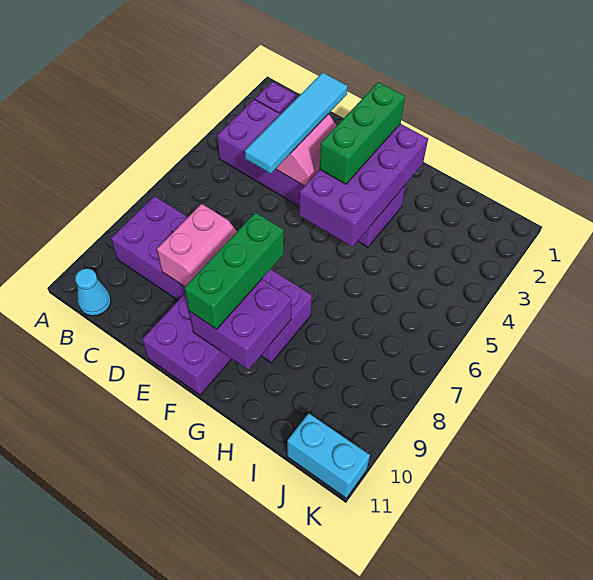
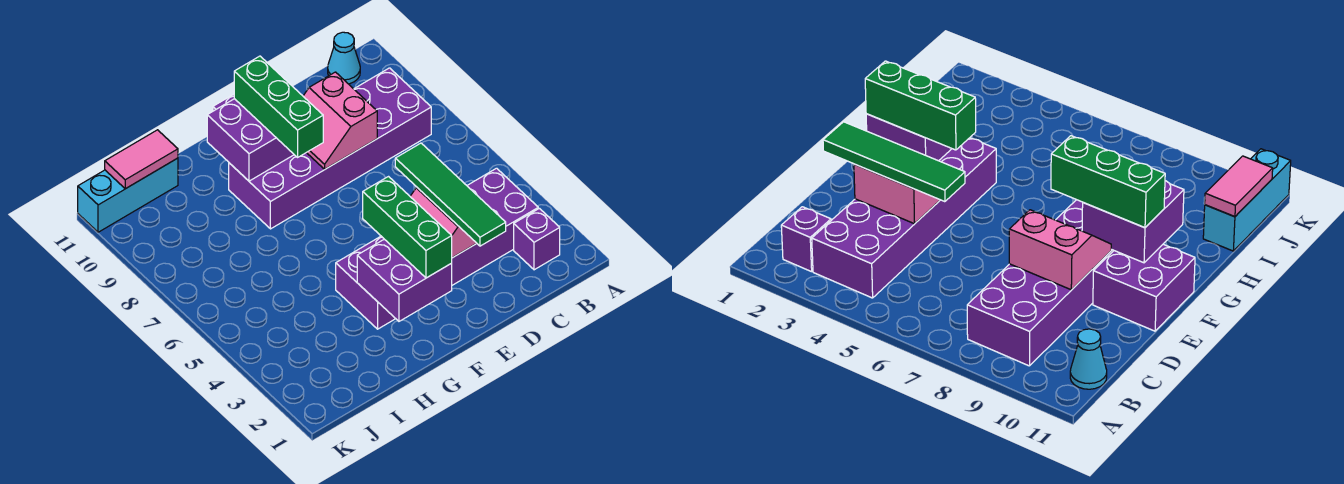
cyan 1x4 tile [245,73,348,174] -> green 1x4 tile [395,143,506,246]
purple 2x4 brick [299,124,428,247] -> purple 2x2 brick [357,239,452,321]
none -> pink 1x2 tile [105,130,178,189]
cyan 1x2 brick [287,413,370,498] -> cyan 1x3 brick [78,158,178,232]

